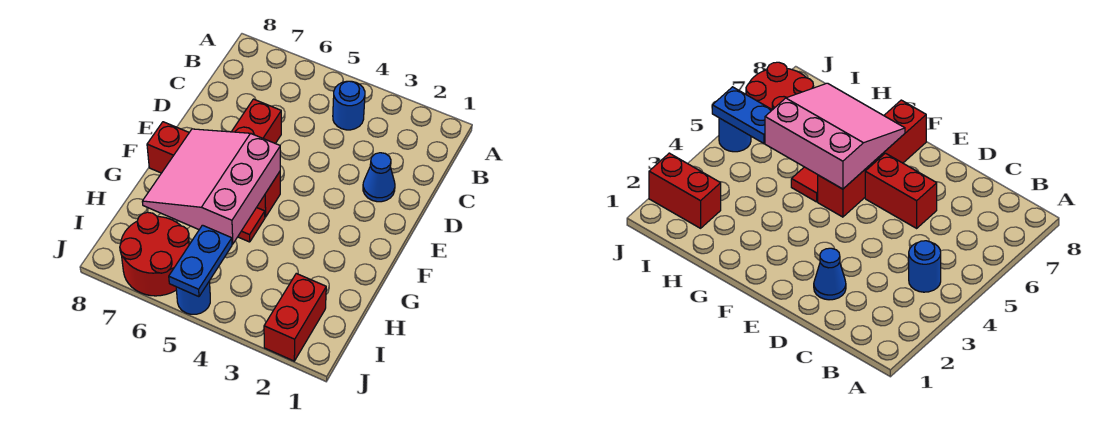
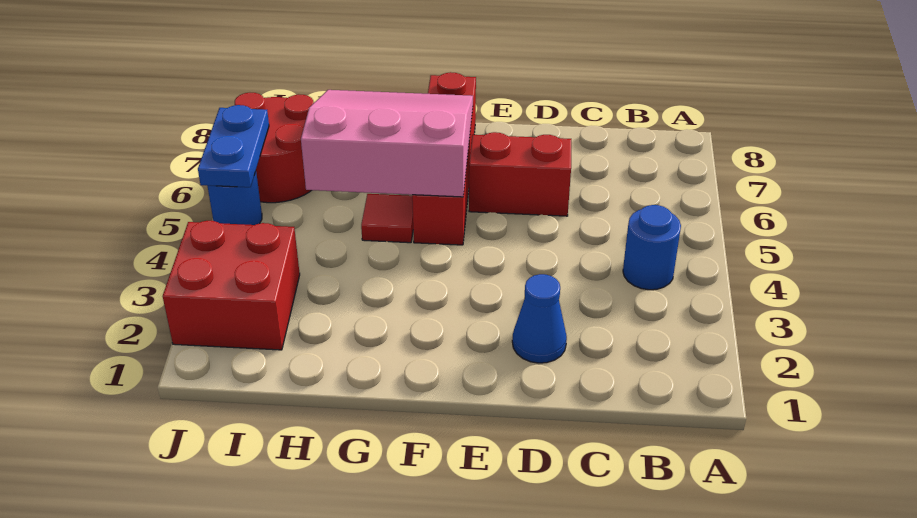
red 1x2 brick [264,274,326,361] -> red 2x2 brick [163,221,300,350]
blue 1x2 plate [169,225,232,297] -> blue 1x2 plate turned to [198,105,269,187]

